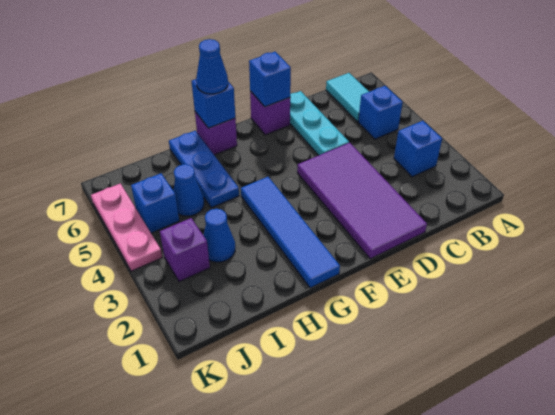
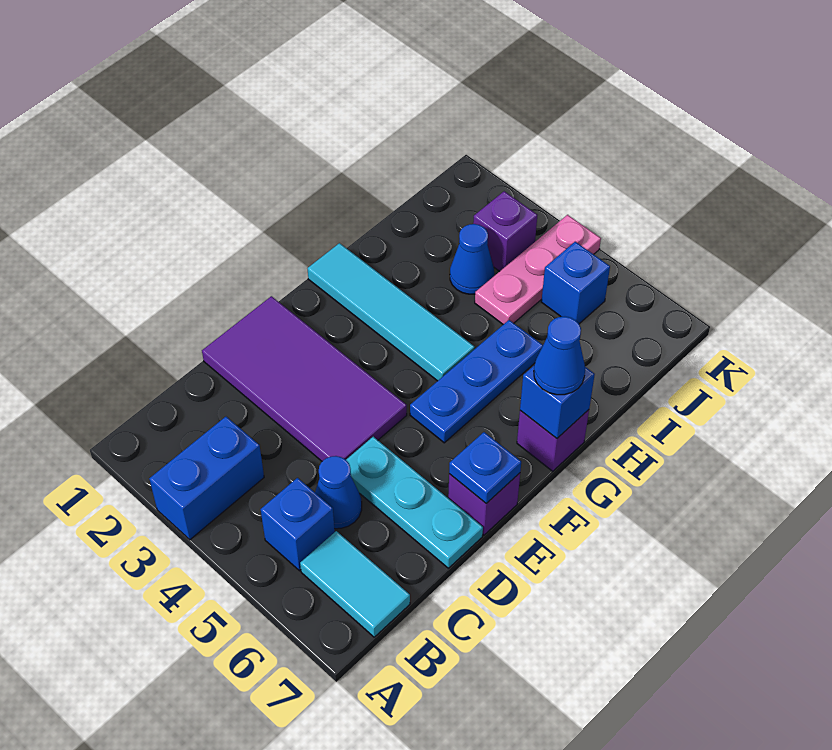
blue 1x1 brick [394,121,442,177] -> blue 1x2 brick [149,417,264,540]
blue 1x1 brick [249,52,291,107] -> blue 1x1 plate [449,432,521,503]
blue 1x4 tile [241,177,340,288] -> cyan 1x4 tile [307,243,475,381]
blue 1x3 plate [169,131,239,208] -> blue 1x3 plate turned to [410,320,543,443]
blue 1x1 cone [173,164,204,216] -> blue 1x1 cone moved to [315,456,362,529]
pink 1x3 plate [91,183,162,271] -> pink 1x3 plate turned to [475,215,601,324]

